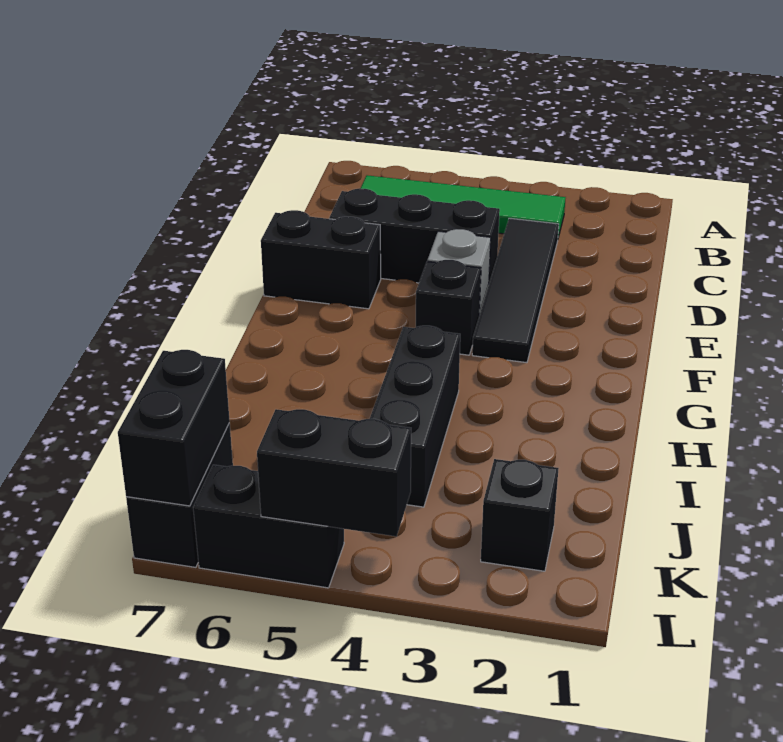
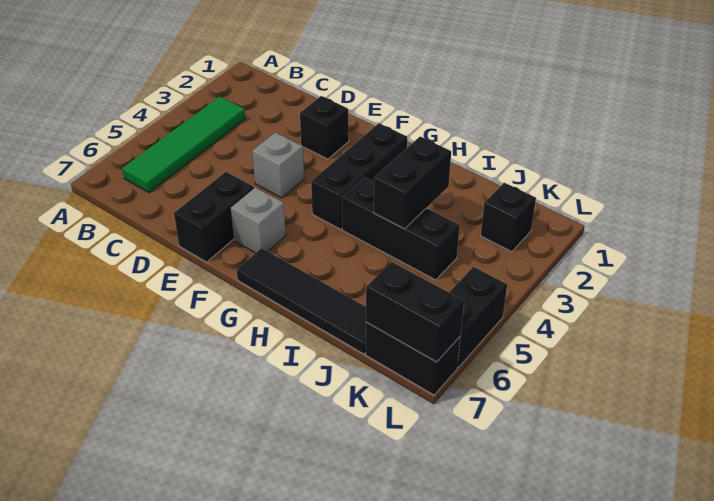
black 1x4 tile [472,218,559,363] -> black 1x4 tile moved to [237,248,366,354]
black 1x3 brick [329,188,500,283] -> black 1x3 brick moved to [311,123,408,229]
black 1x1 brick [416,260,481,355] -> black 1x1 brick moved to [300,96,349,159]
none -> grey 1x1 brick [231,187,286,253]
black 1x2 brick [257,409,411,537] -> black 1x2 brick moved to [374,137,451,229]

